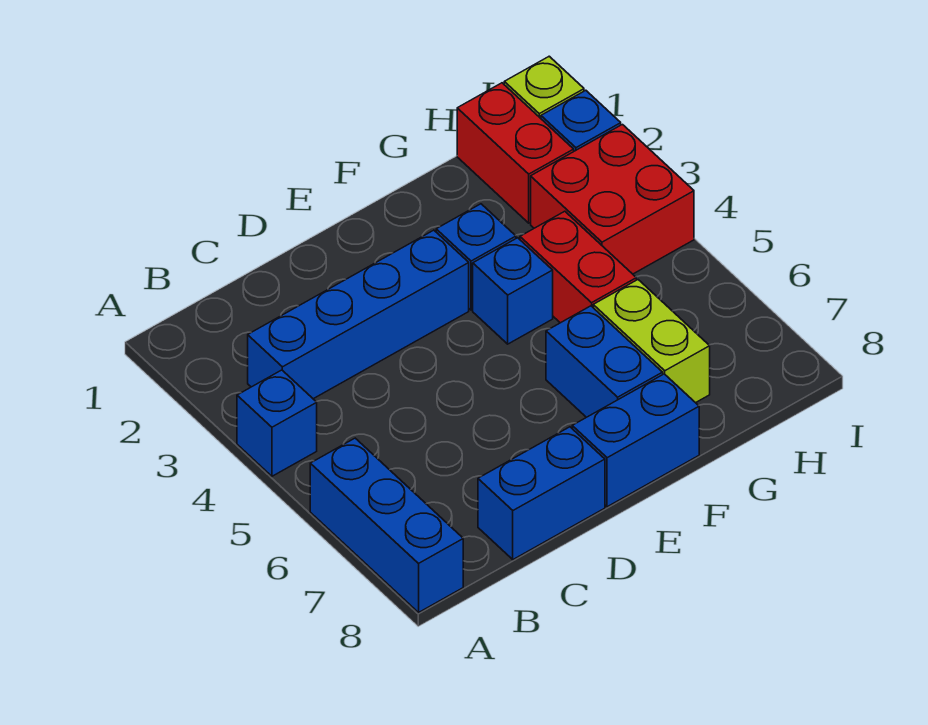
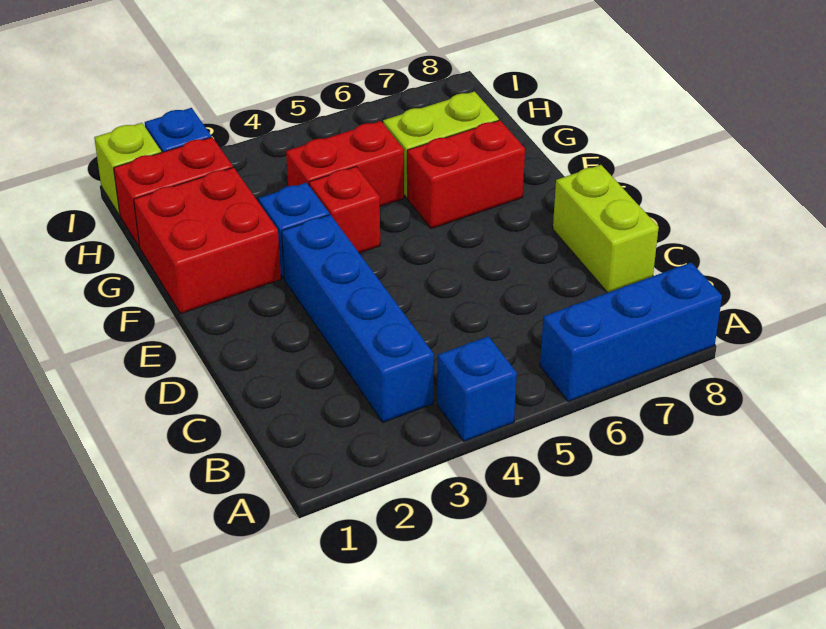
blue 1x2 brick [478,427,605,560] -> lime 1x2 brick [553,165,659,293]
blue 1x2 brick [572,374,699,507] -> none
blue 1x1 brick [473,238,553,344] -> red 1x1 brick [309,167,380,253]
blue 1x2 brick [546,306,663,417] -> red 1x2 brick [407,120,525,229]
red 2x2 brick [531,125,694,274] -> red 2x2 brick moved to [134,167,281,314]

